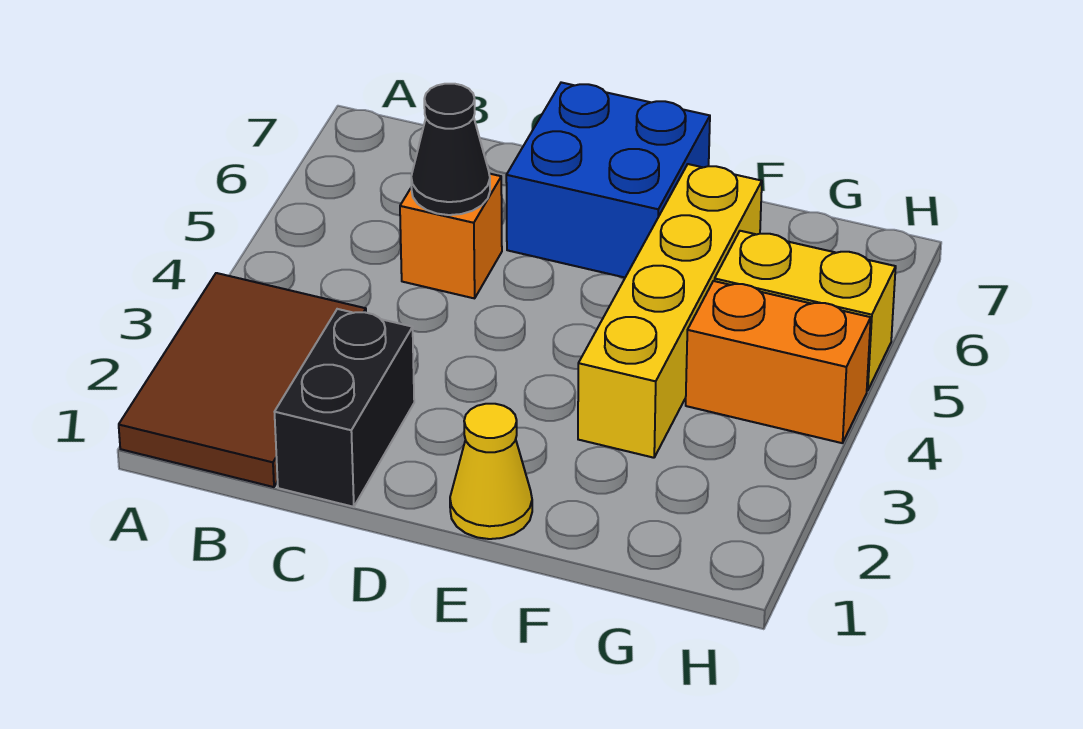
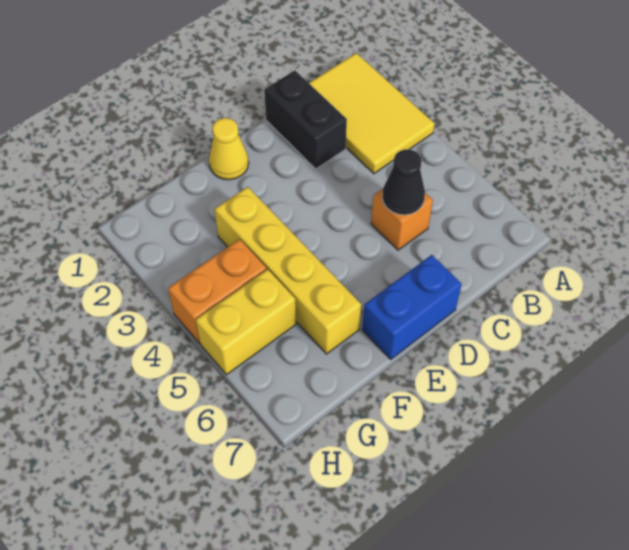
brown 2x3 tile [119,273,366,487] -> yellow 2x3 tile [309,53,434,174]
blue 2x2 brick [506,82,710,278] -> blue 1x2 brick [362,255,462,359]

